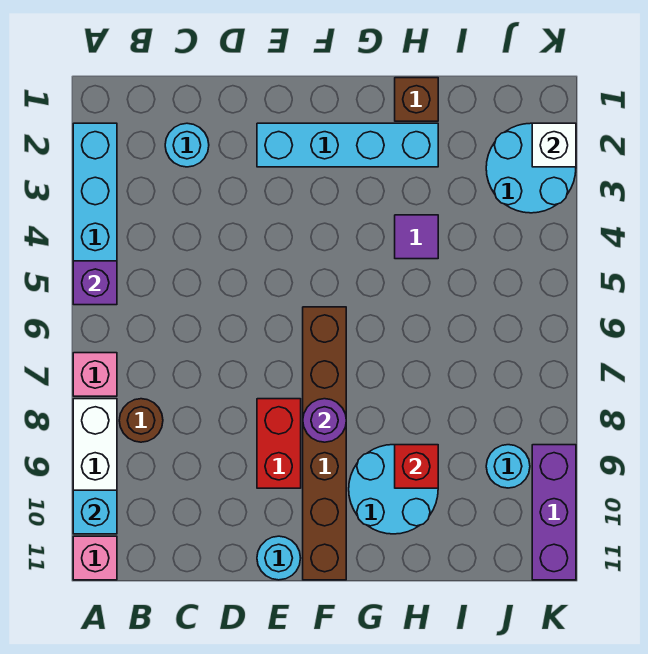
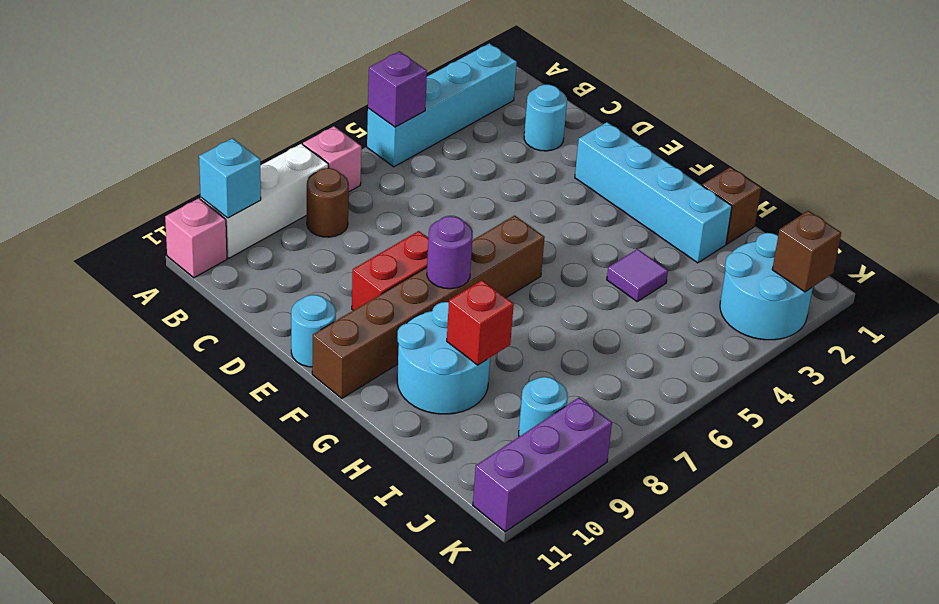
white 1x1 brick [532,123,576,167] -> brown 1x1 brick [772,211,841,292]

